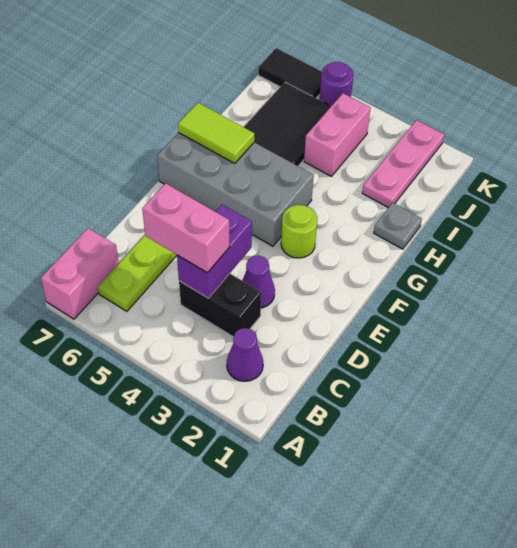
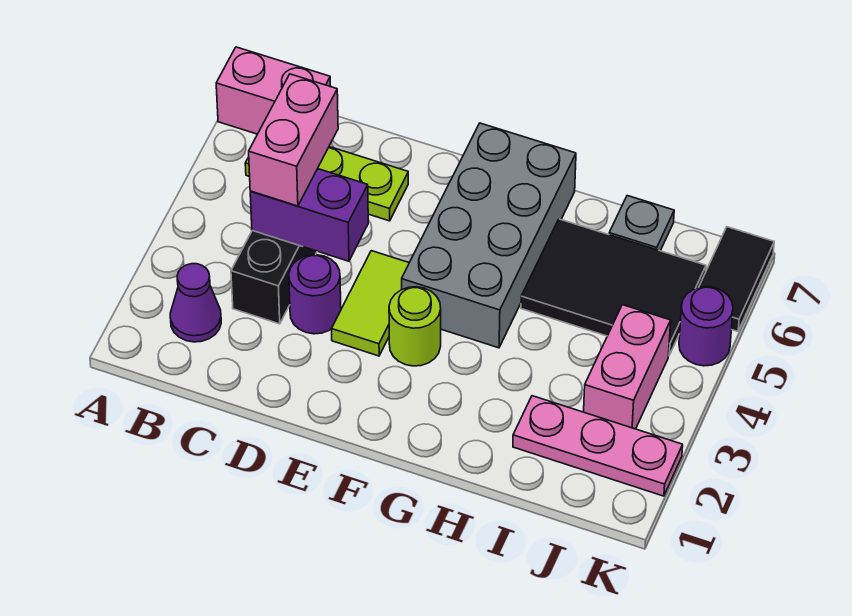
purple 1x1 cone [242,255,275,308] -> purple 1x1 round brick [289,255,341,334]
lime 1x2 tile [178,103,254,163] -> lime 1x2 tile moved to [332,251,409,356]
grey 1x1 plate [374,203,422,249] -> grey 1x1 plate moved to [609,196,674,251]
pink 1x2 brick [304,93,371,176] -> pink 1x2 brick turned to [584,305,671,429]

